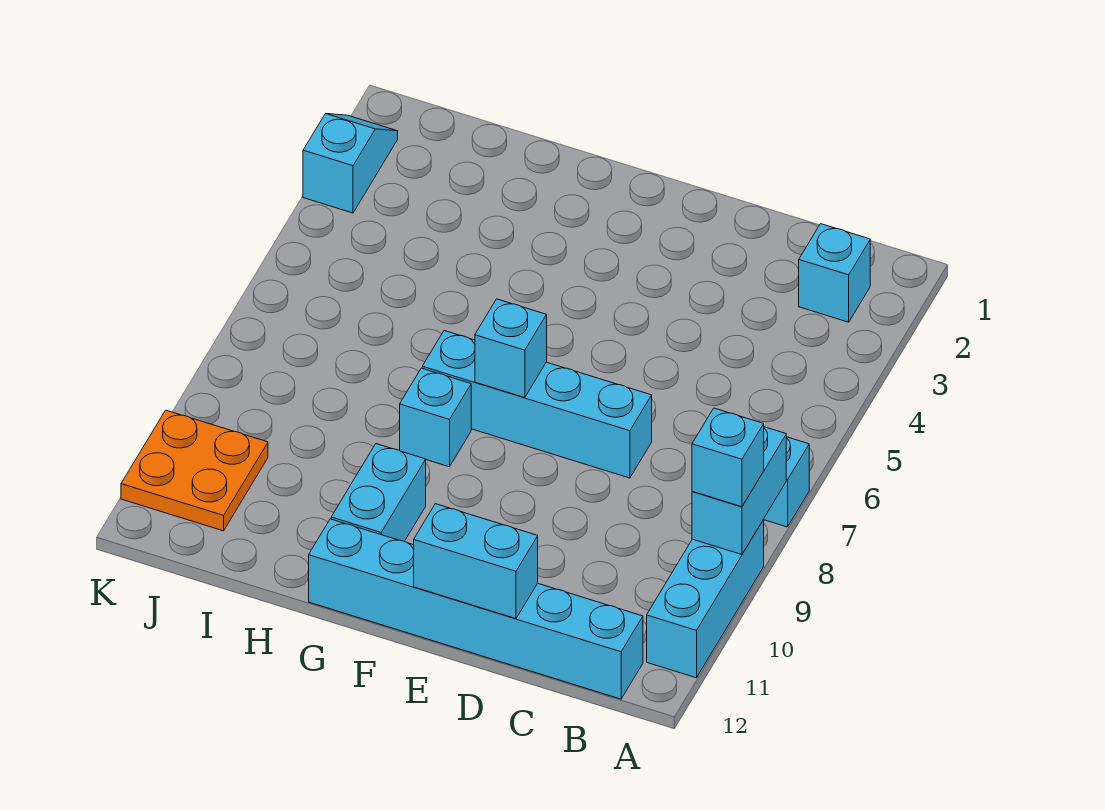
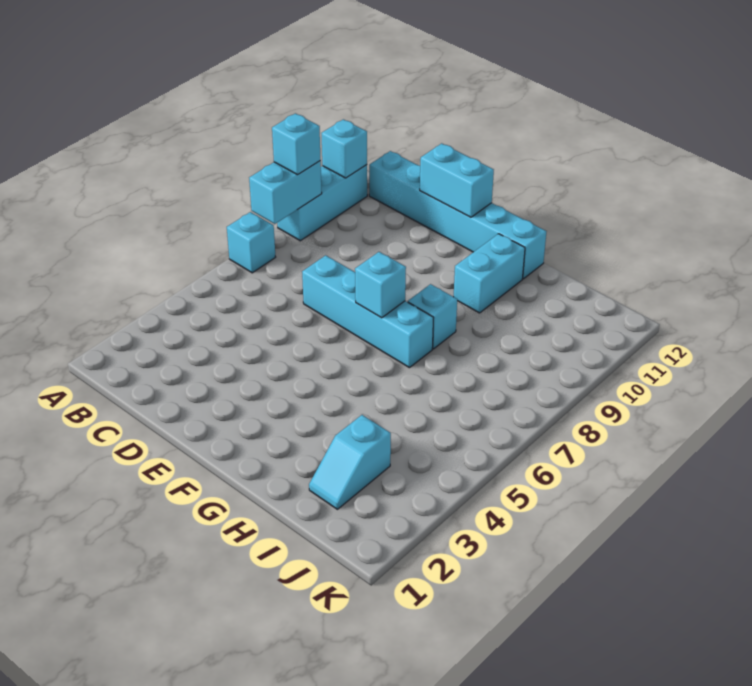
cyan 1x1 brick [799,224,870,322] -> cyan 1x1 brick moved to [321,119,367,178]
orange 2x2 plate [121,410,268,531] -> none
cyan 1x2 slope [303,114,398,213] -> cyan 1x2 slope moved to [309,415,391,509]

